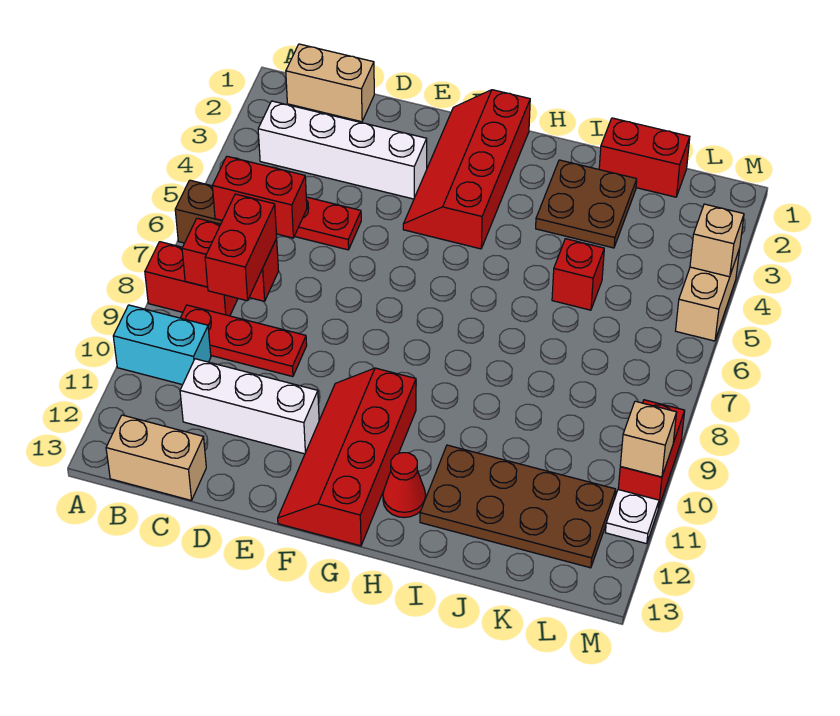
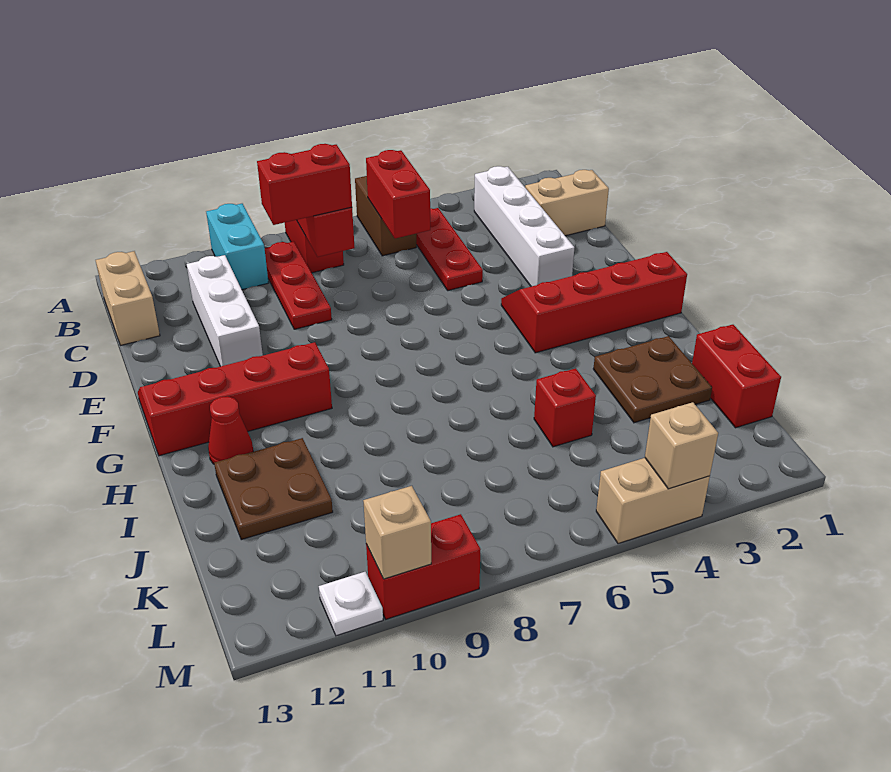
tan 1x2 brick [286,44,374,122] -> tan 1x2 brick turned to [525,170,609,236]
brown 2x4 plate [420,445,616,568] -> brown 2x2 plate [214,438,333,540]

